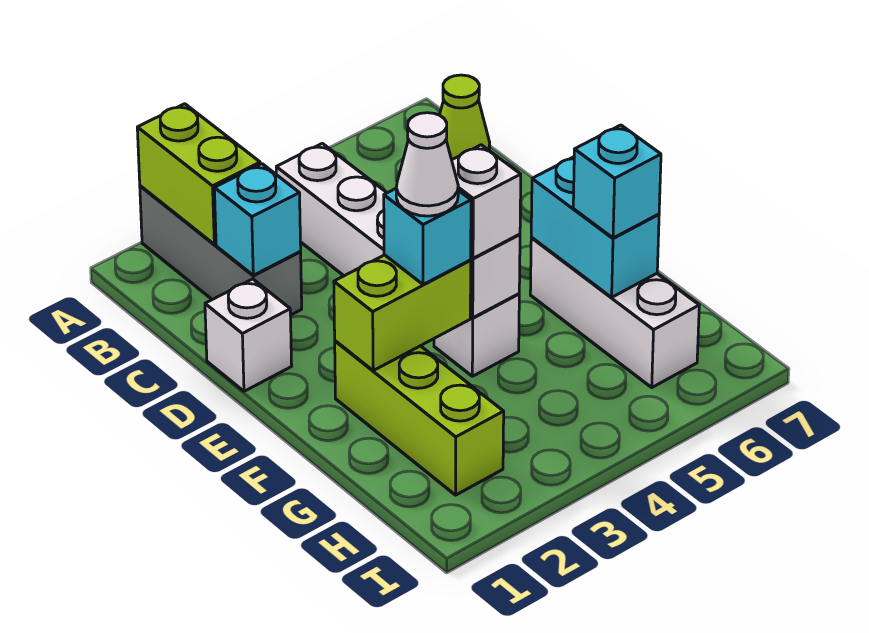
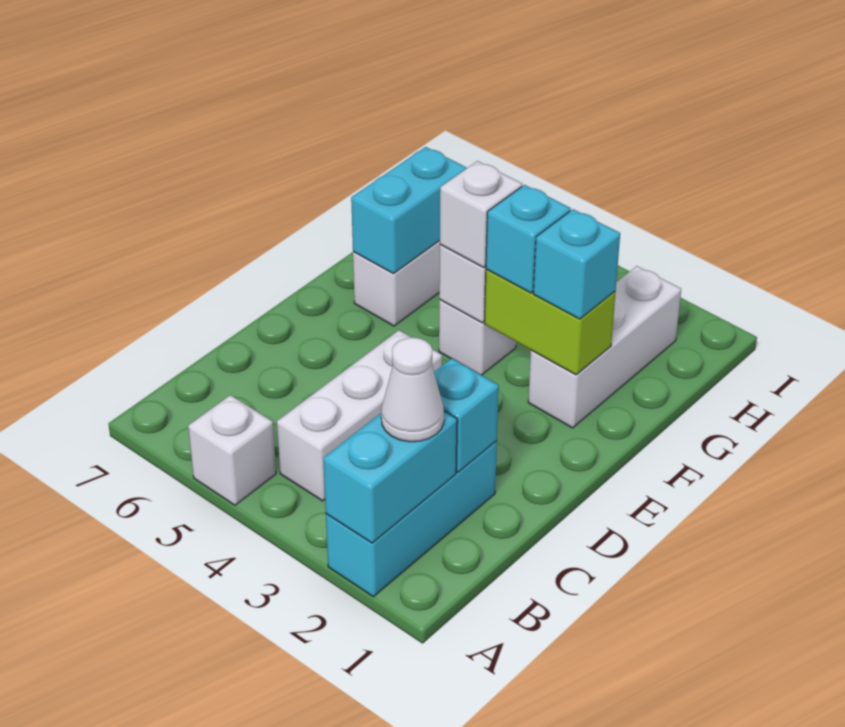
grey 1x3 brick [140,186,302,315] -> cyan 1x3 brick [326,441,497,597]
lime 1x2 brick [137,104,260,244] -> cyan 1x2 brick [323,411,457,543]
lime 1x1 cone [440,75,490,160] -> none
white 1x1 brick [205,279,292,391] -> white 1x1 brick moved to [188,395,276,505]
lime 1x3 brick [335,341,504,495] -> white 1x3 brick [528,266,681,428]
white 1x1 cone [396,113,458,216] -> white 1x1 cone moved to [381,337,444,442]
cyan 1x1 brick [573,125,661,238] -> cyan 1x1 brick moved to [533,209,620,319]

